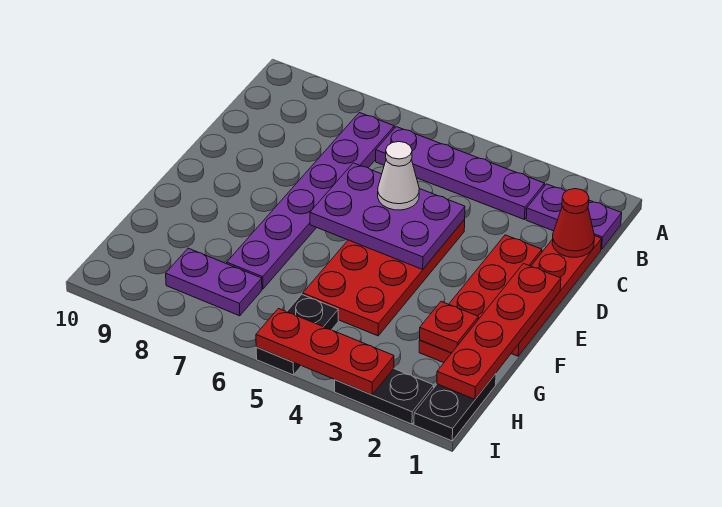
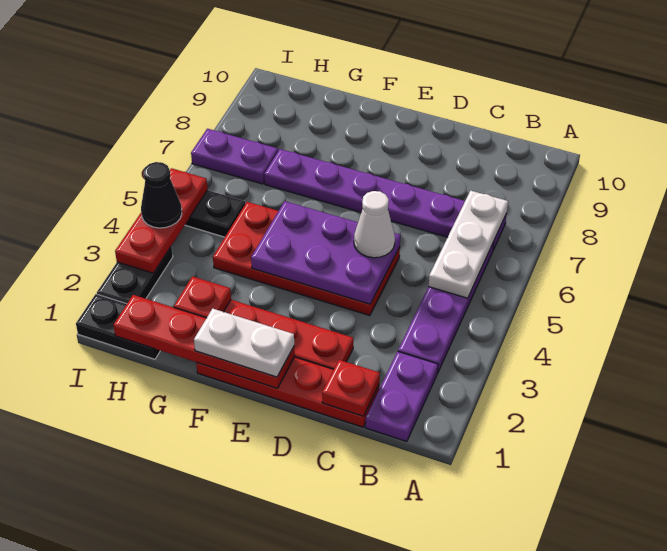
none -> white 1x3 plate [428,191,508,298]
red 1x1 cone [552,189,594,257] -> red 1x1 plate [322,360,380,416]
purple 2x3 plate [310,163,465,269] -> purple 2x3 plate turned to [251,201,401,304]
none -> white 1x2 plate [194,309,294,377]
purple 1x2 plate [166,248,262,316] -> purple 1x2 plate turned to [191,129,278,184]
none -> black 1x1 cone [141,162,182,228]

